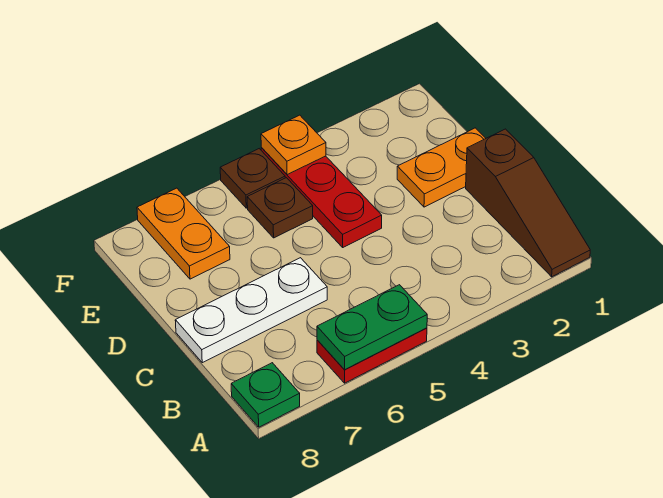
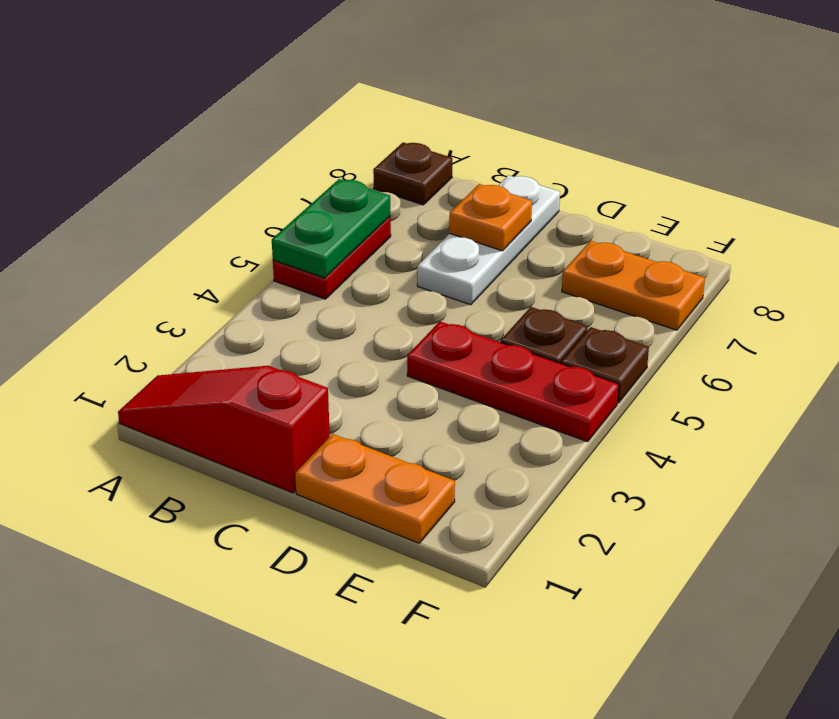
brown 1x3 slope [466,129,590,277] -> red 1x3 slope [118,366,330,493]
green 1x1 plate [231,363,300,427] -> brown 1x1 plate [373,142,452,205]
orange 1x2 plate [397,128,486,207] -> orange 1x2 plate turned to [295,434,455,543]
orange 1x1 plate [261,115,326,175] -> orange 1x1 plate moved to [449,184,532,251]

